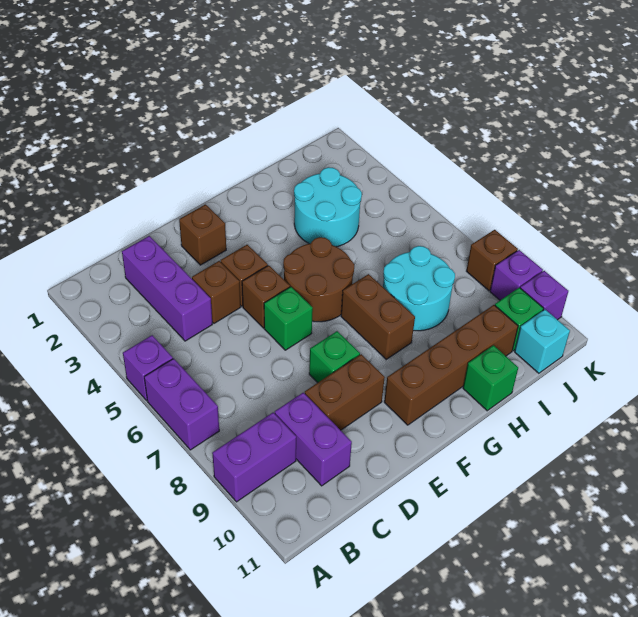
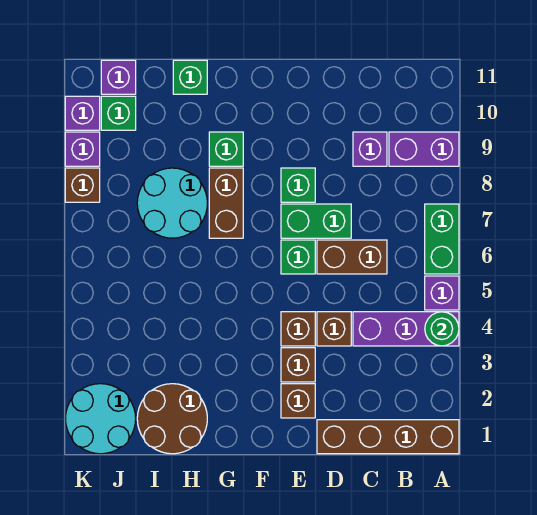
none -> green 1x1 round brick [425,312,459,346]
purple 1x2 brick [144,359,219,450] -> green 1x2 brick [425,204,459,274]
purple 1x3 brick [122,236,212,341] -> purple 1x3 brick turned to [353,312,459,346]
purple 1x2 brick [275,393,352,486] -> purple 1x1 brick [353,132,387,166]
none -> green 1x2 brick [281,204,351,238]
brown 1x2 brick [305,354,385,430] -> brown 1x2 brick moved to [317,240,387,274]
brown 1x1 brick [242,265,290,328] -> brown 1x1 brick moved to [281,348,315,382]
brown 2x2 round brick [283,237,354,322] -> brown 2x2 round brick moved to [137,384,207,454]
brown 1x4 brick [384,305,518,425] -> brown 1x4 brick moved to [317,420,459,454]
none -> green 1x1 brick [209,132,243,166]
cyan 2x2 round brick [294,167,362,247] -> cyan 2x2 round brick moved to [65,384,136,454]
cyan 1x1 brick [515,309,570,373] -> purple 1x1 brick [101,60,136,94]

